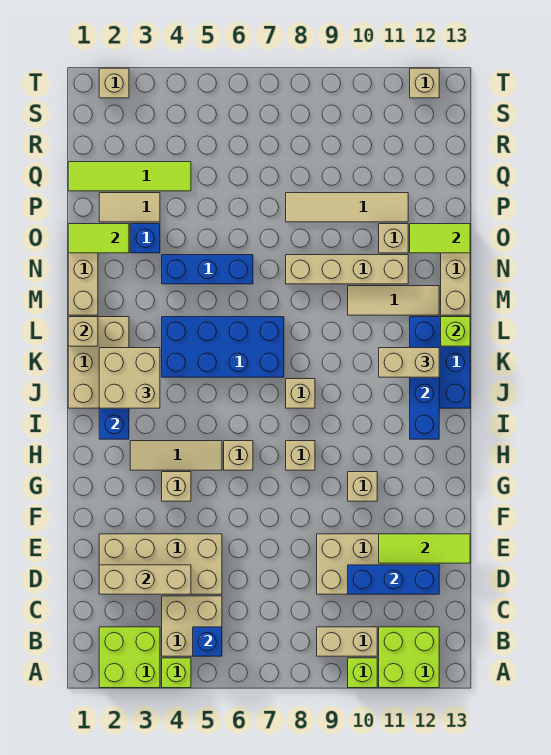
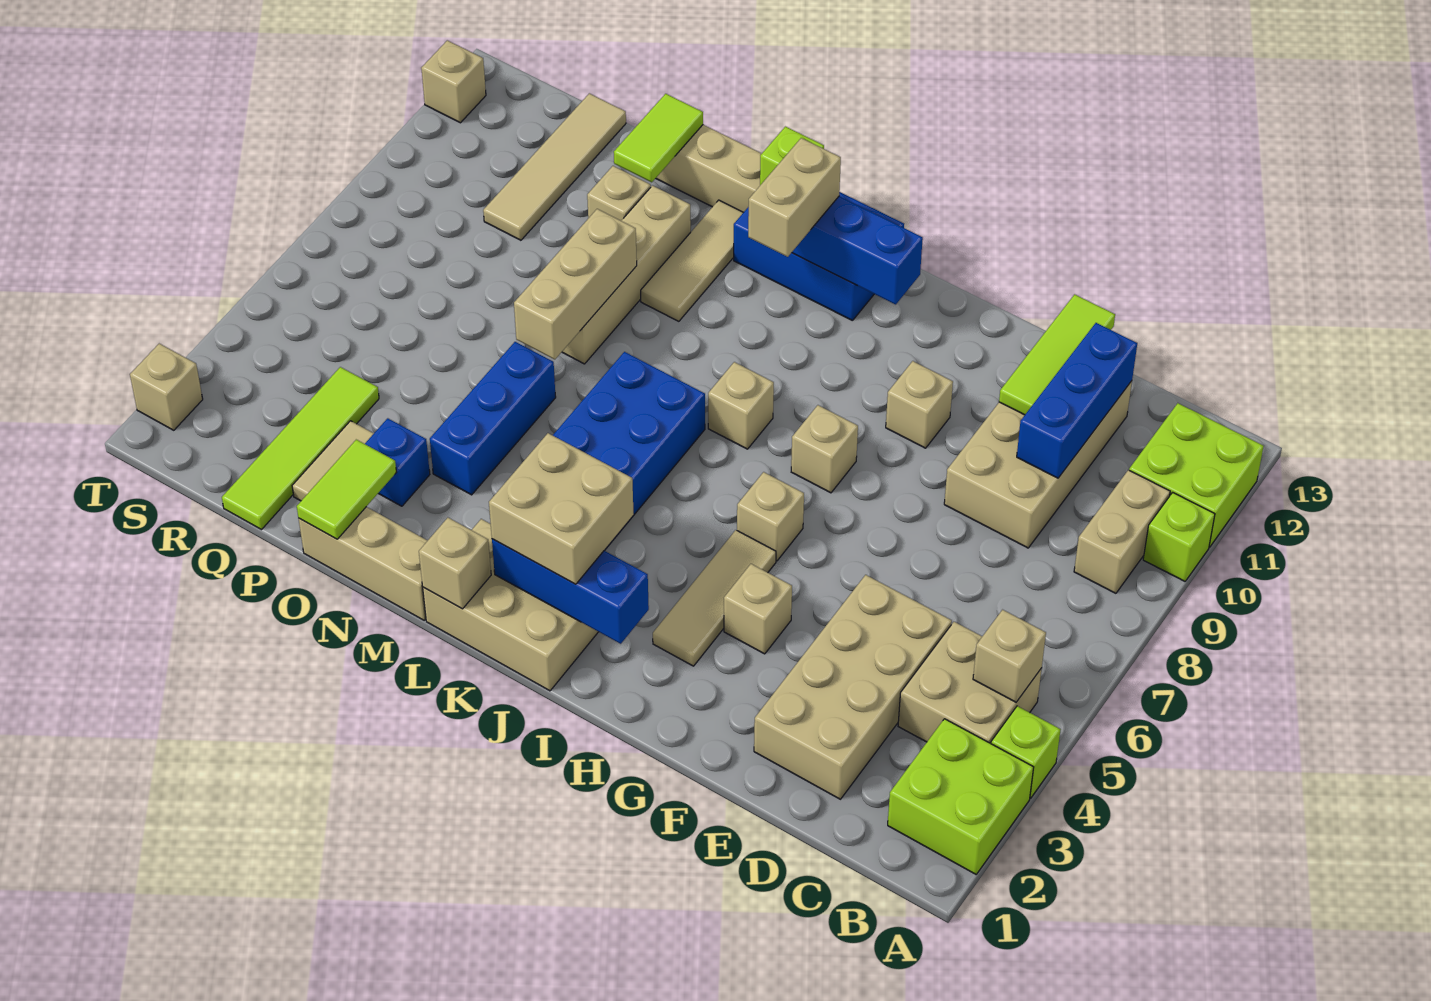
blue 1x1 brick [193,627,222,656] -> tan 1x1 brick [973,610,1046,702]
tan 1x3 brick [99,565,191,594] -> tan 1x3 brick moved to [514,209,637,360]
tan 1x4 tile [286,193,408,222] -> tan 1x4 tile moved to [483,93,626,240]

